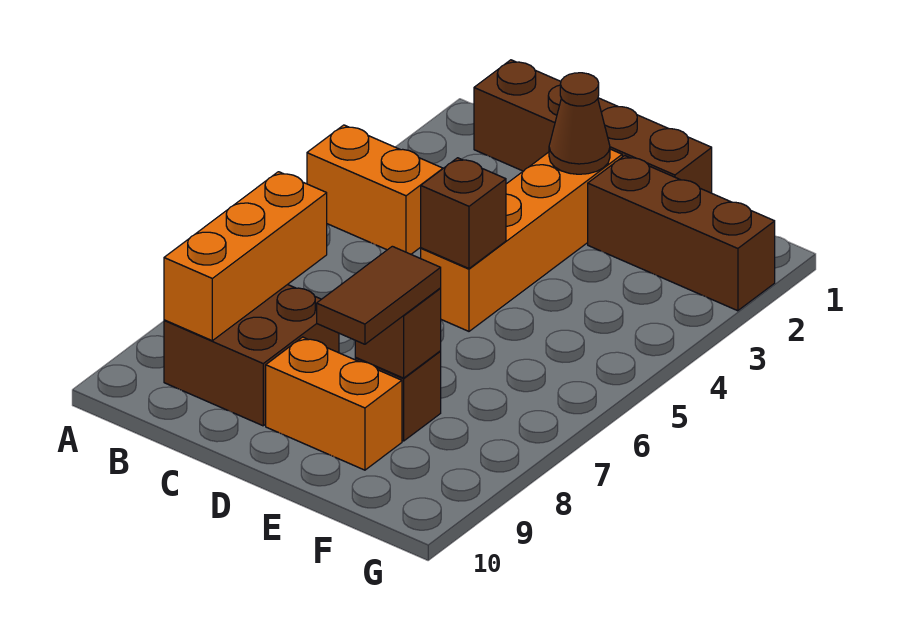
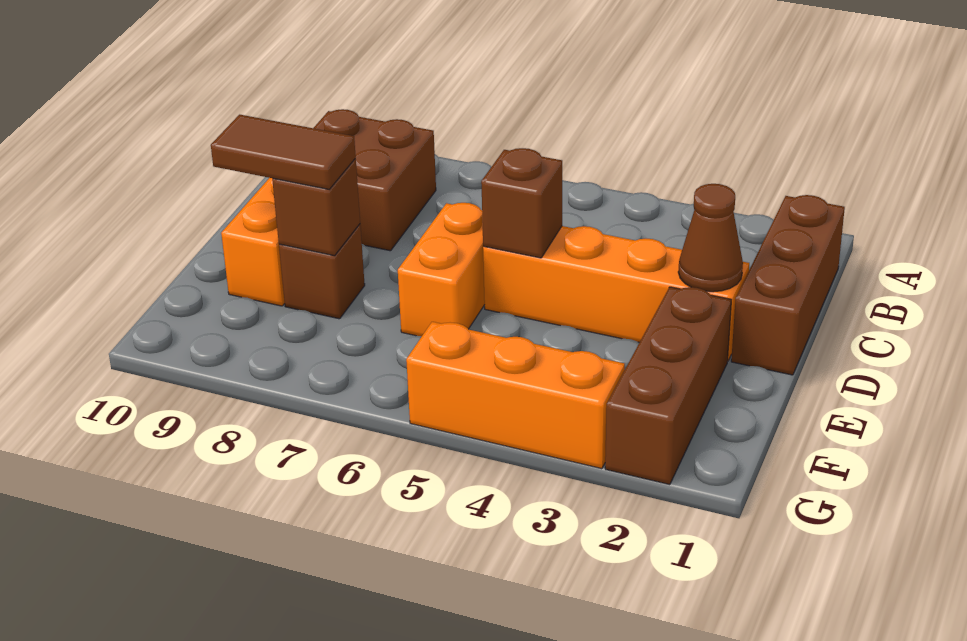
orange 1x2 brick [307,125,443,254] -> orange 1x2 brick moved to [398,203,485,336]
brown 1x4 brick [474,60,712,193] -> brown 1x3 brick [731,195,845,375]
orange 1x3 brick [164,172,327,341] -> orange 1x3 brick moved to [406,322,625,469]

